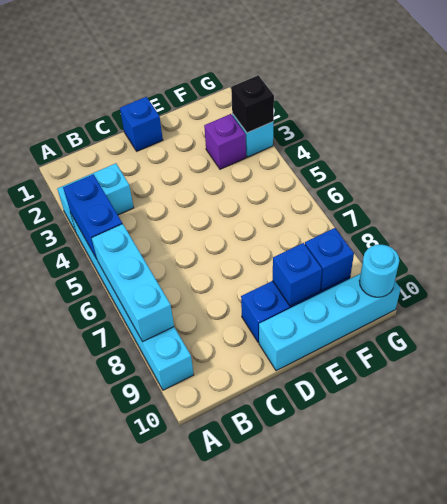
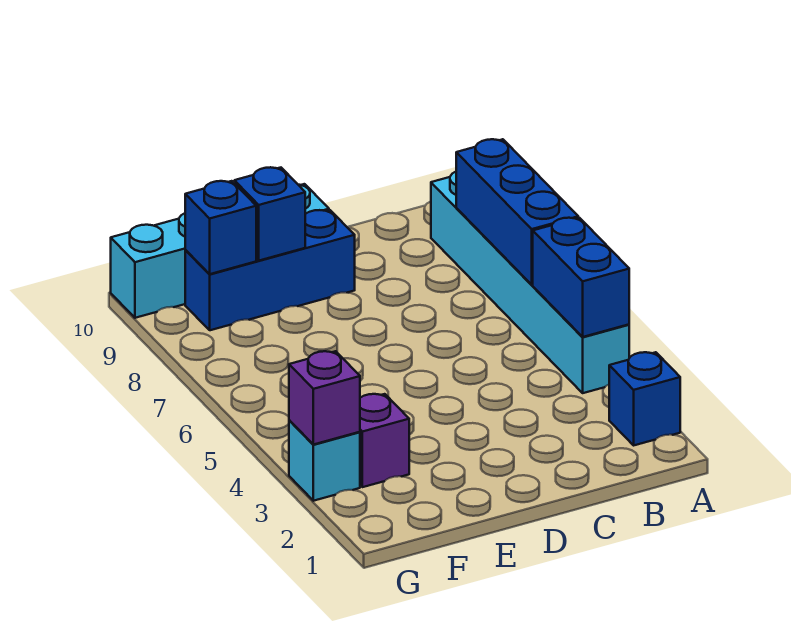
cyan 1x2 brick [58,163,134,232] -> none
cyan 1x3 brick [92,224,174,342] -> blue 1x3 brick [456,139,578,285]
blue 1x1 brick [120,97,163,151] -> blue 1x1 brick moved to [609,352,680,445]
black 1x1 brick [231,75,274,133] -> purple 1x1 brick [289,351,360,445]
cyan 1x1 round brick [359,245,399,297] -> none

